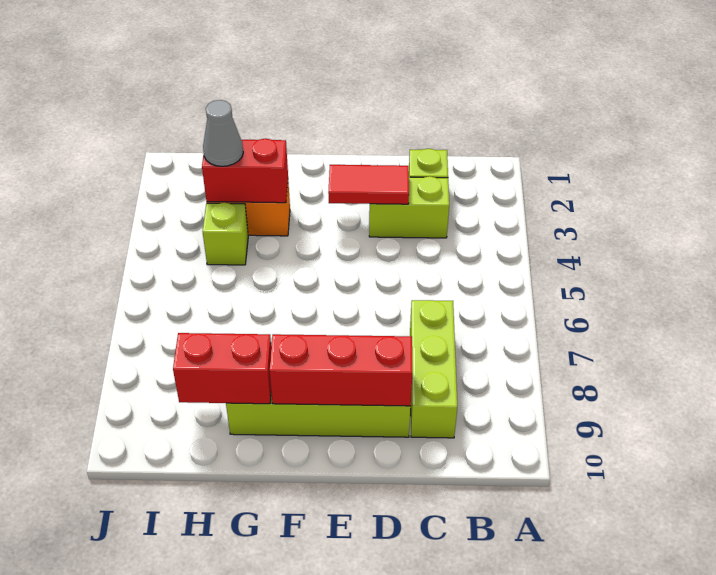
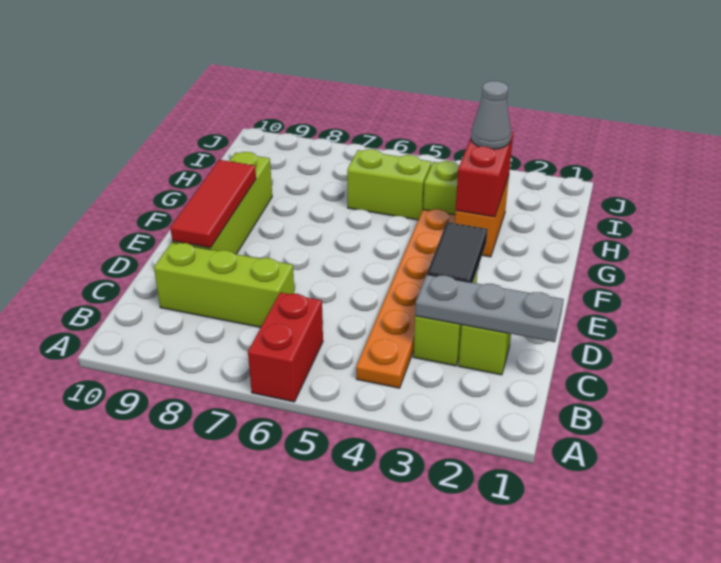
none -> orange 1x6 plate [356,209,455,388]
none -> grey 1x3 plate [415,274,564,342]
red 1x2 tile [328,165,409,204] -> black 1x2 tile [427,222,488,283]
red 1x3 brick [270,334,412,406] -> red 1x3 tile [170,160,256,248]
red 1x2 brick [173,333,271,404] -> red 1x2 brick moved to [248,292,323,402]
none -> lime 1x2 brick [347,149,431,220]

